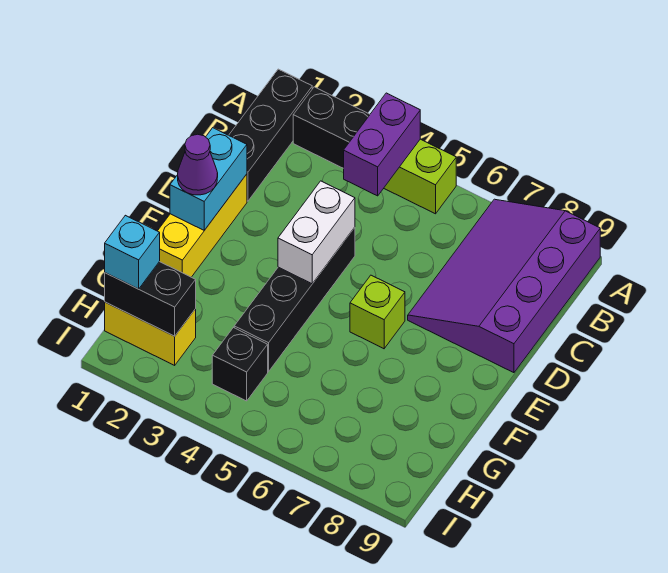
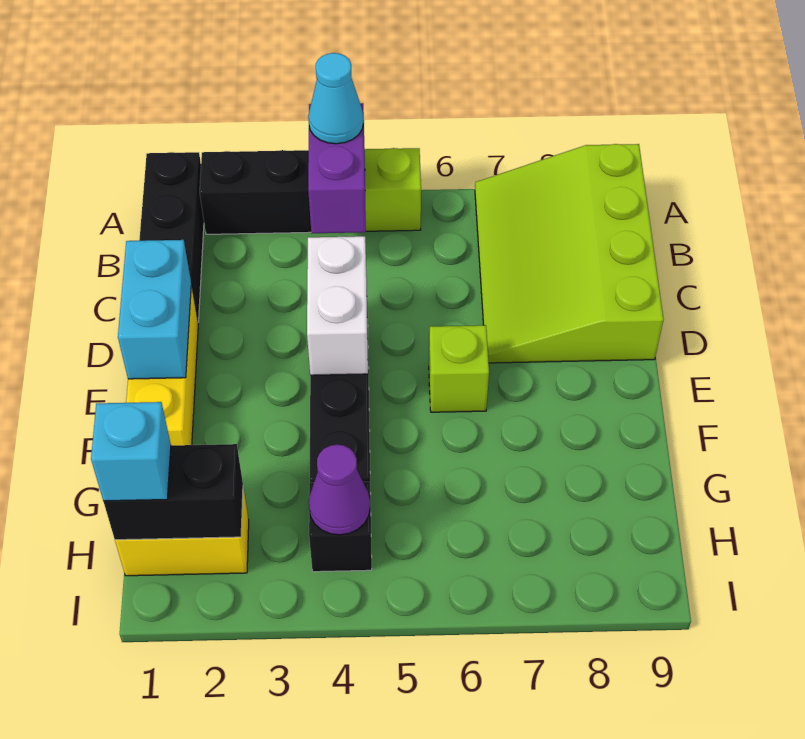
none -> cyan 1x1 cone [308,53,364,144]
purple 3x4 slope [408,199,600,373] -> lime 3x4 slope [475,144,664,363]
purple 1x1 cone [178,134,218,195] -> purple 1x1 cone moved to [309,444,370,535]

